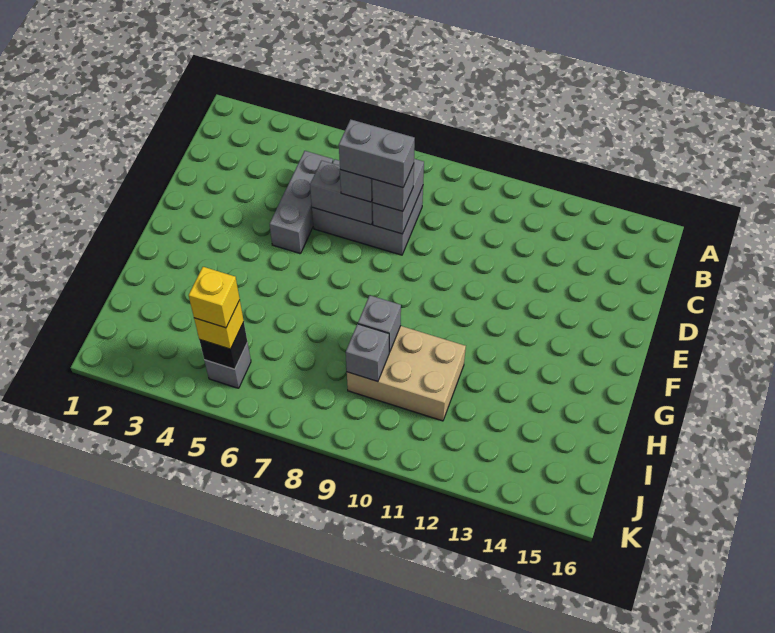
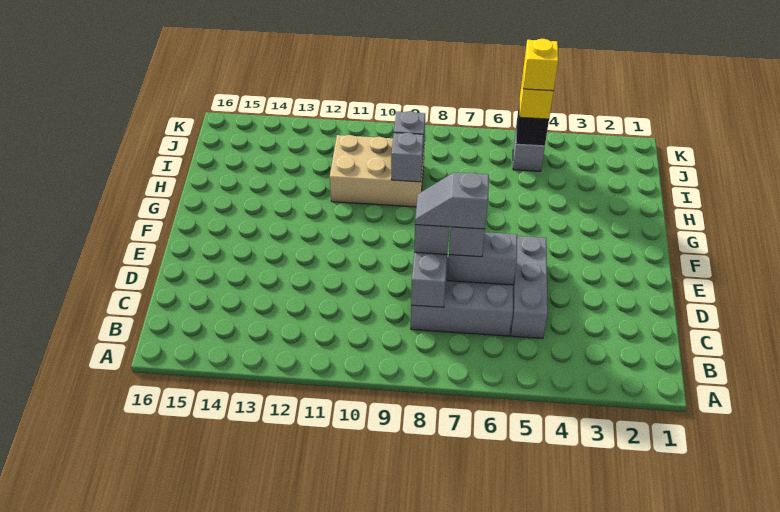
grey 1x2 brick [339,119,415,188] -> grey 1x2 slope [415,173,489,229]

